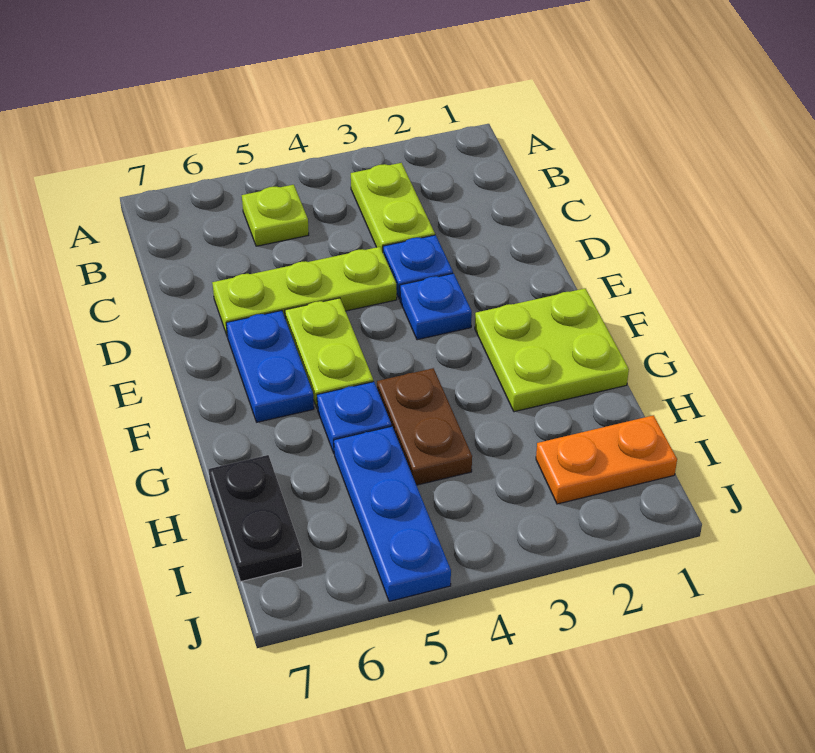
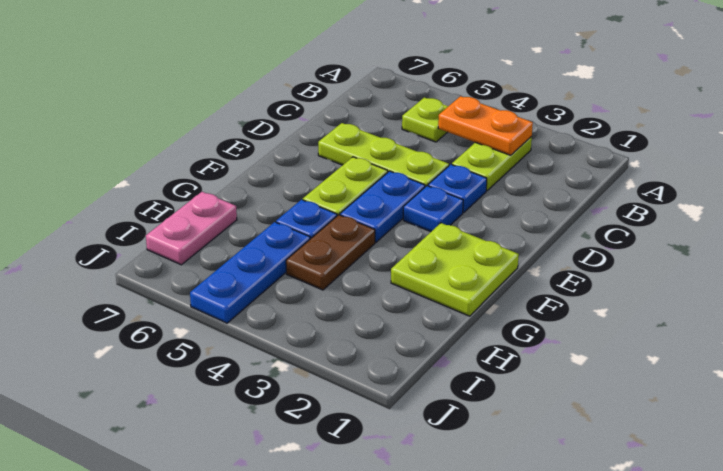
blue 1x2 plate [226,311,314,422] -> blue 1x2 plate moved to [340,171,425,242]
black 1x2 plate [209,455,302,581] -> pink 1x2 plate [146,192,237,265]
orange 1x2 plate [536,415,677,504] -> orange 1x2 plate moved to [438,96,533,155]

